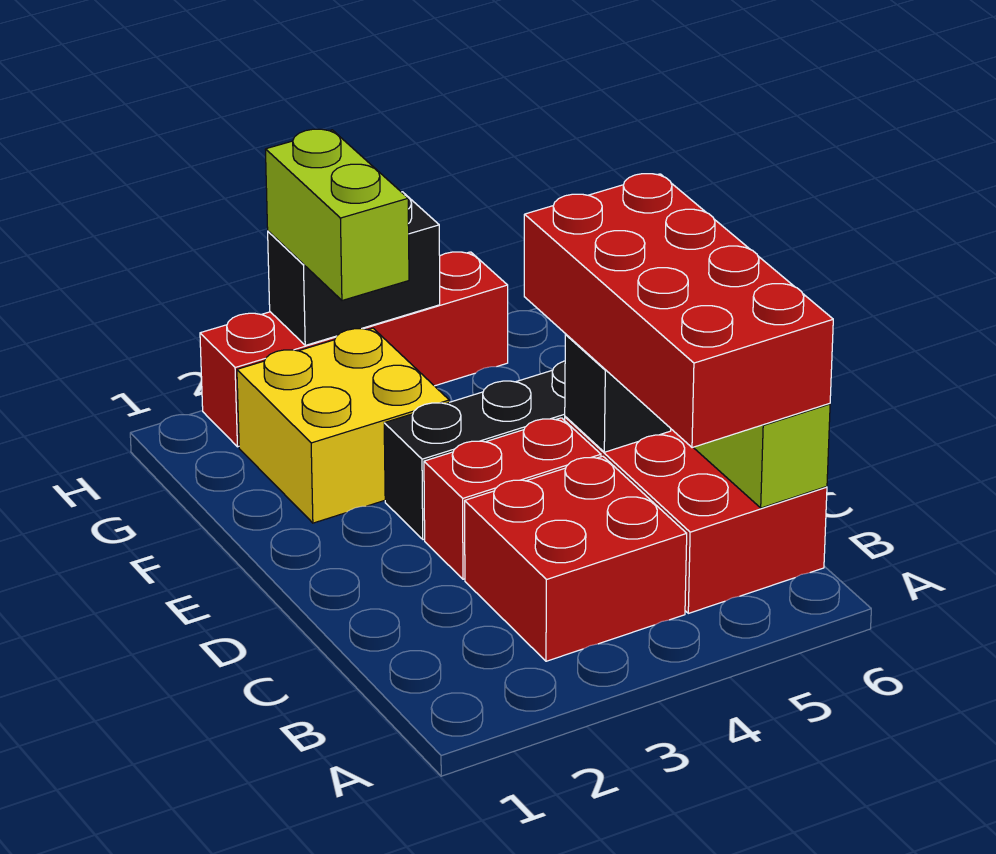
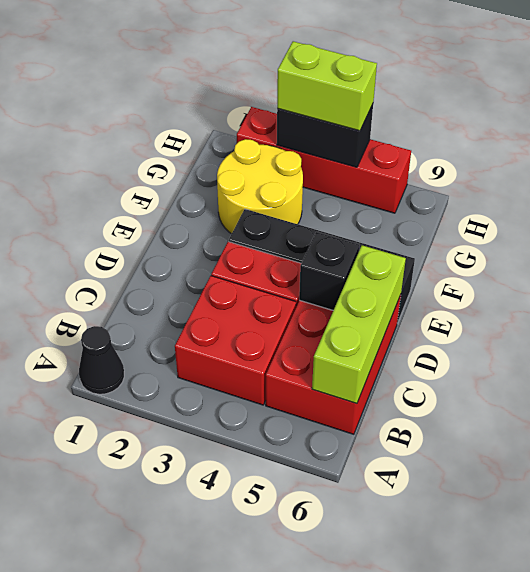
none -> black 1x1 cone [79,326,124,394]
red 2x4 brick [524,174,833,448] -> none
yellow 2x2 brick [237,328,449,523] -> yellow 2x2 round brick [217,139,303,234]
lime 1x2 brick [265,129,409,300] -> lime 1x2 brick turned to [277,41,377,131]

